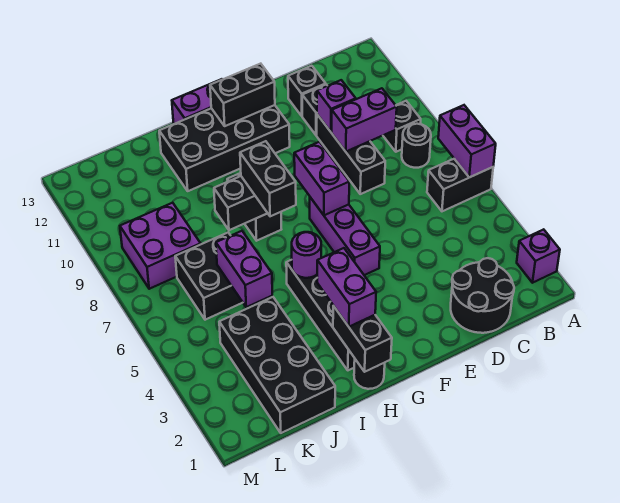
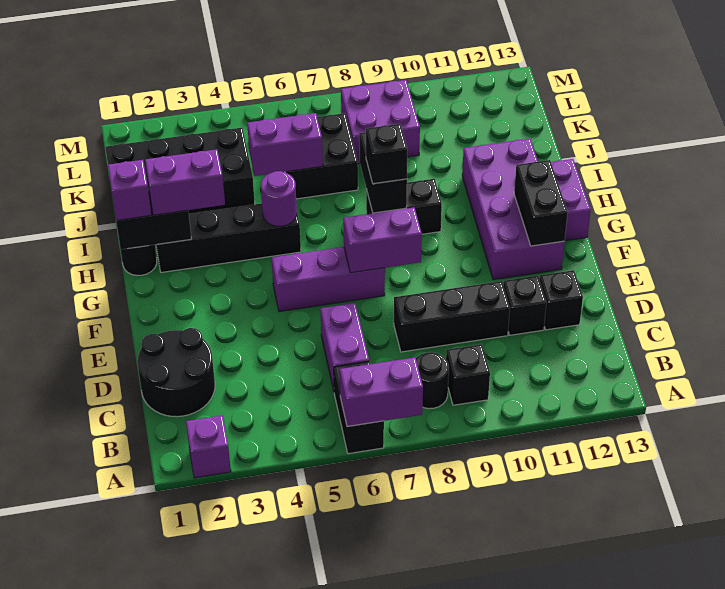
purple 1x2 brick [332,88,397,151] -> purple 1x2 brick moved to [320,303,369,390]
purple 1x1 brick [317,80,356,132] -> purple 1x1 brick moved to [108,160,151,220]
black 2x4 brick [159,105,290,191] -> purple 2x4 brick [462,139,565,280]
black 1x2 brick [240,141,296,216] -> black 1x1 brick [366,124,407,184]

